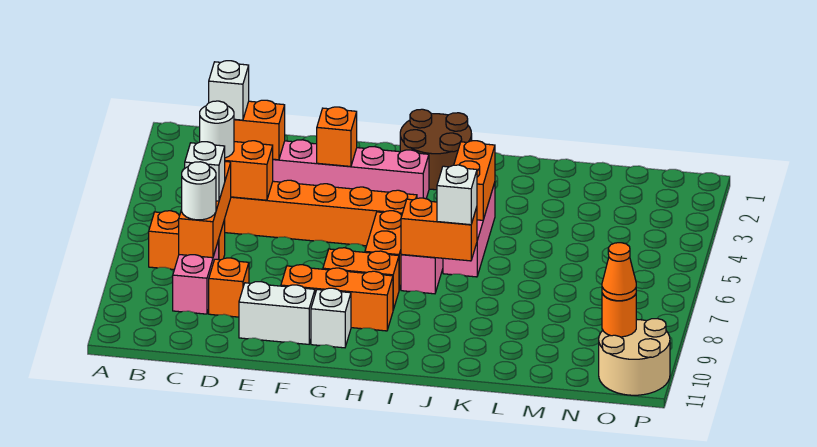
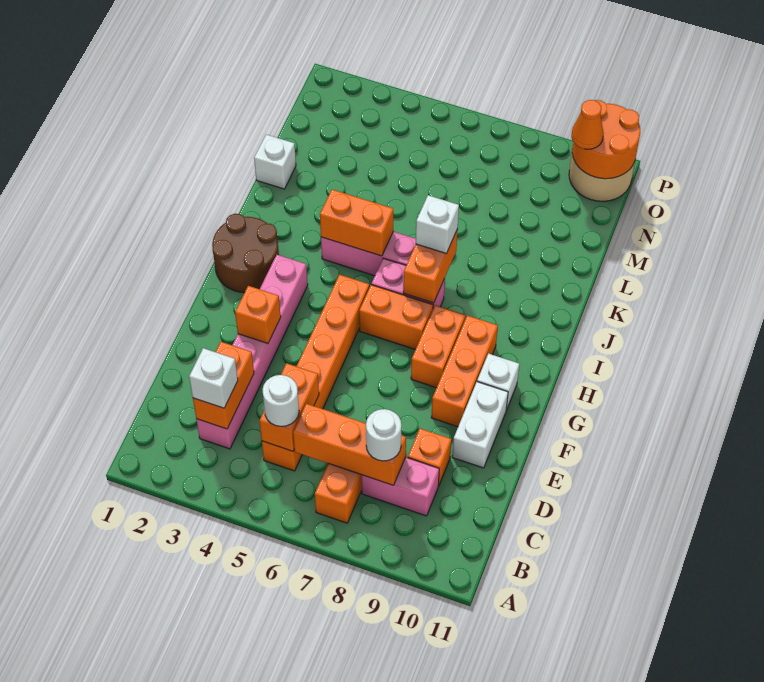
white 1x1 brick [185,142,225,201] -> white 1x1 brick moved to [254,135,296,189]
orange 1x1 round brick [602,293,636,337] -> orange 2x2 round brick [572,100,640,179]

